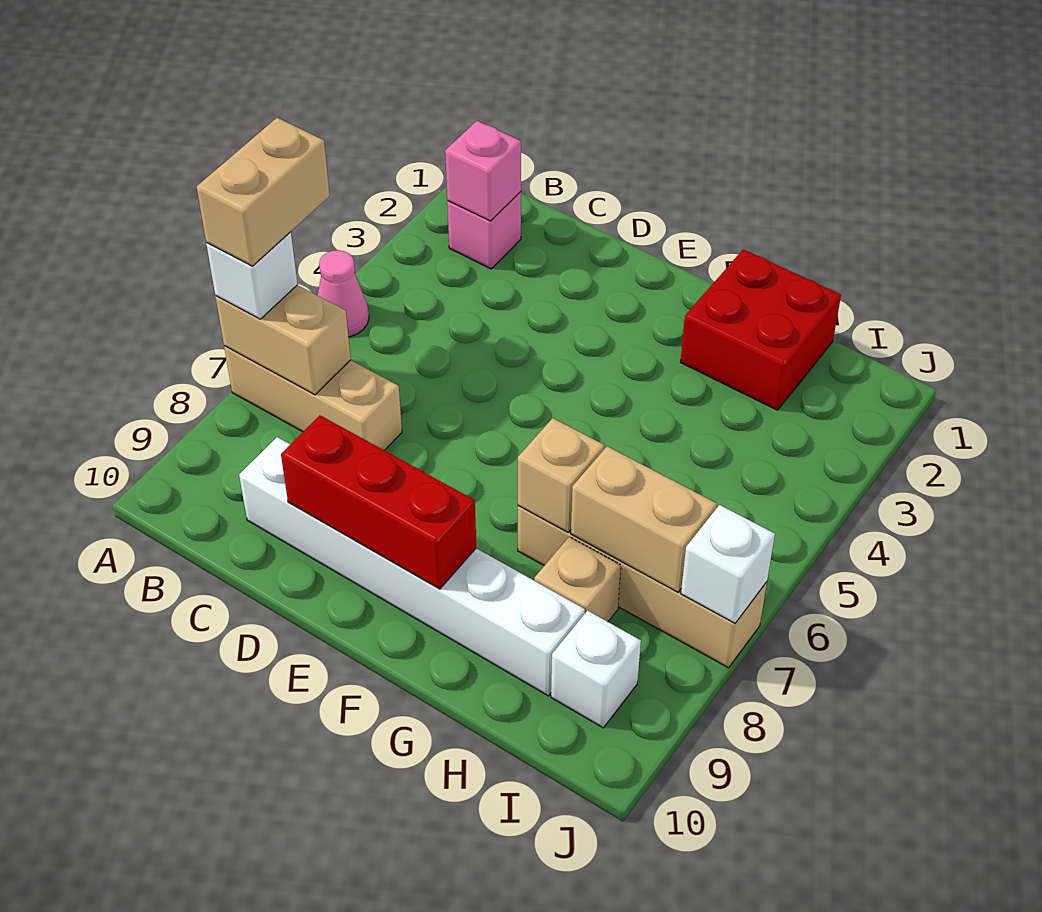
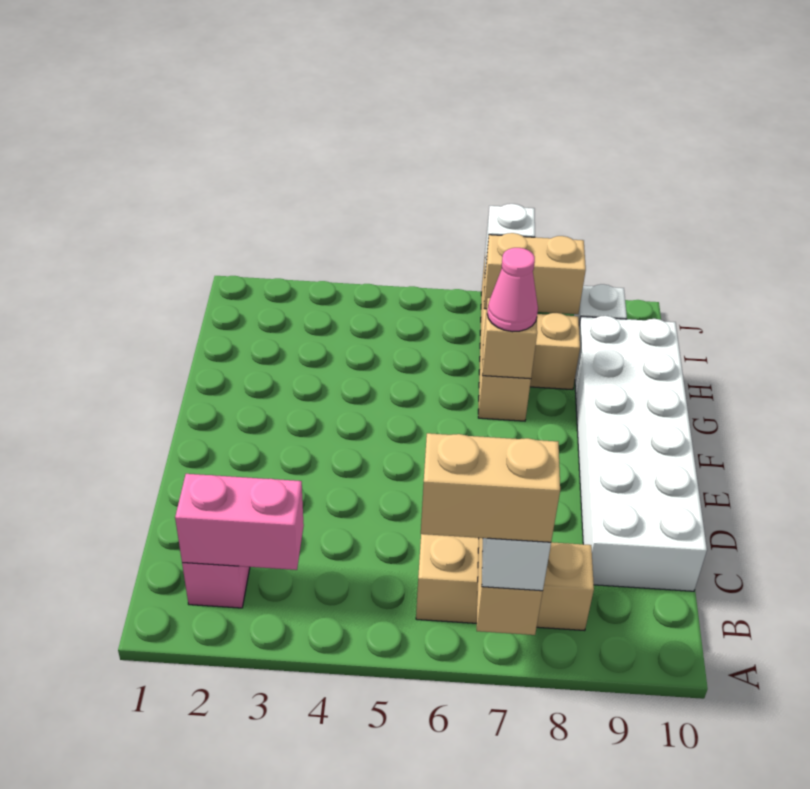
pink 1x1 cone [318,250,369,337] -> pink 1x1 cone moved to [487,248,538,332]
tan 1x3 brick [224,346,402,450] -> tan 1x3 brick turned to [416,534,594,631]
pink 1x1 brick [445,121,521,221] -> pink 1x2 brick [175,474,304,570]
white 1x6 brick [239,437,585,696] -> white 2x6 brick [575,316,707,591]
red 1x3 brick [281,415,476,589] -> none
red 2x2 brick [681,249,841,410] -> none
tan 1x2 brick [571,446,717,592] -> tan 1x2 brick turned to [484,233,586,314]

